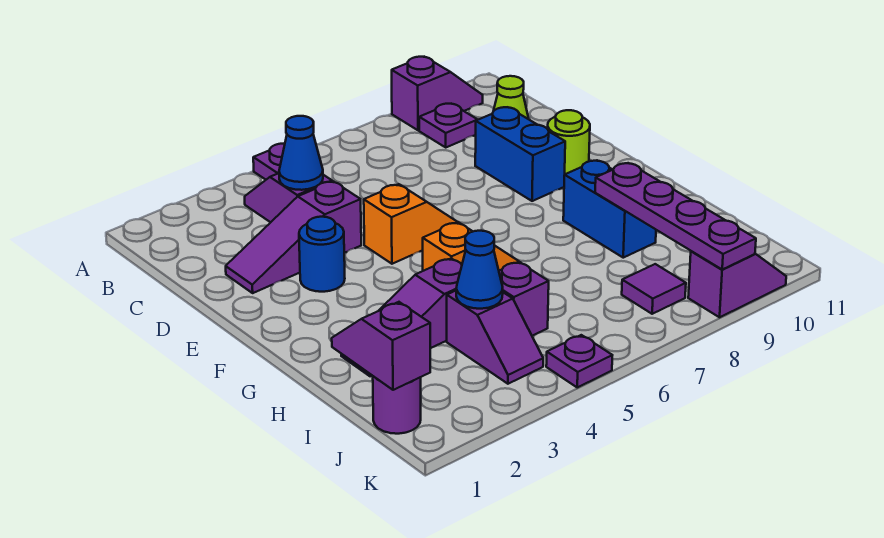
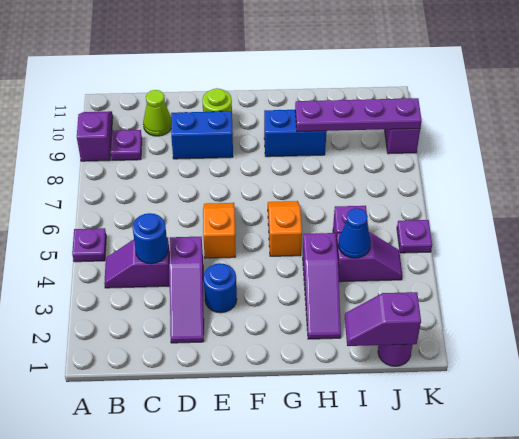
blue 1x1 cone [279,116,323,190] -> blue 1x1 round brick [132,213,168,264]
purple 1x1 tile [622,264,686,314] -> none

